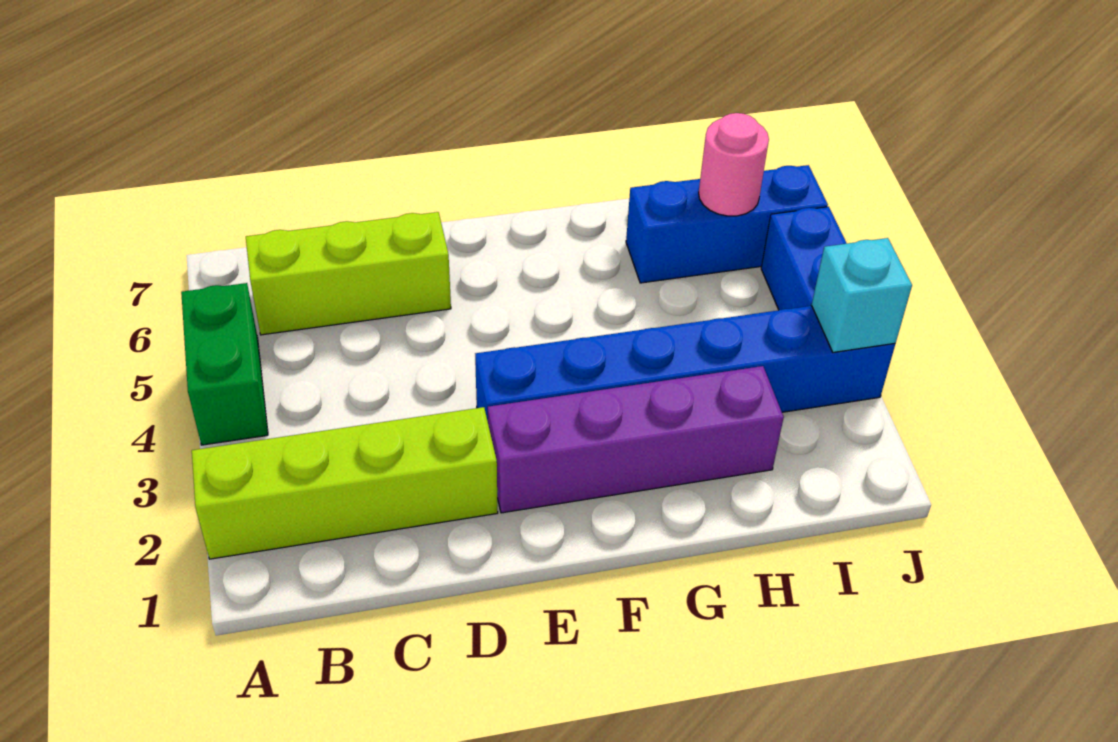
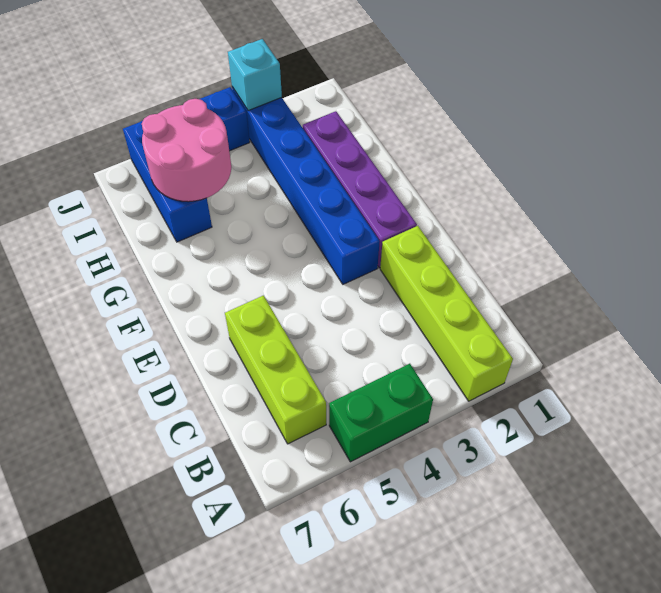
pink 1x1 round brick [699,113,769,216] -> pink 2x2 round brick [142,99,231,202]

